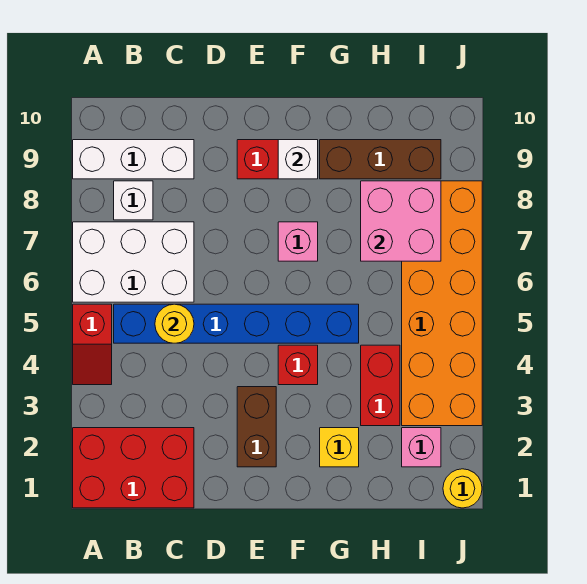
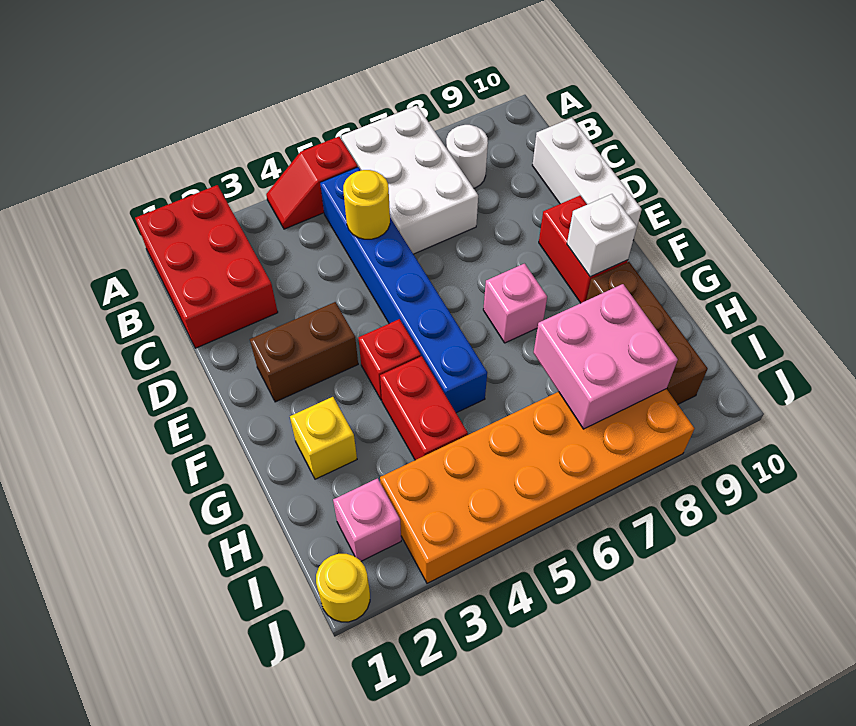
white 1x3 brick [73,140,194,179] -> white 1x3 brick moved to [532,118,642,226]
white 1x1 brick [114,181,153,220] -> white 1x1 round brick [446,125,488,188]
red 1x2 brick [361,345,400,426] -> red 1x2 brick turned to [380,356,468,460]

